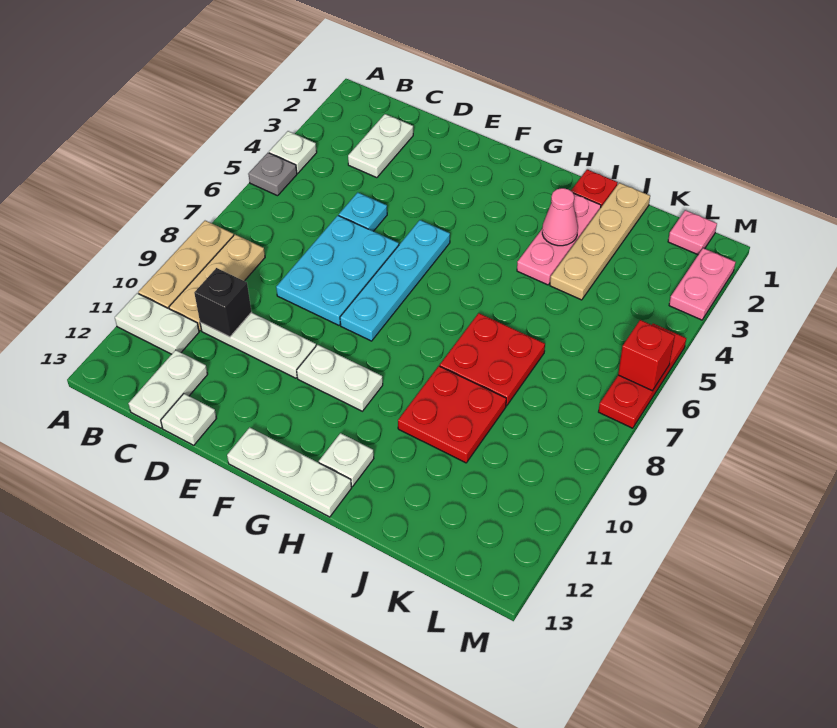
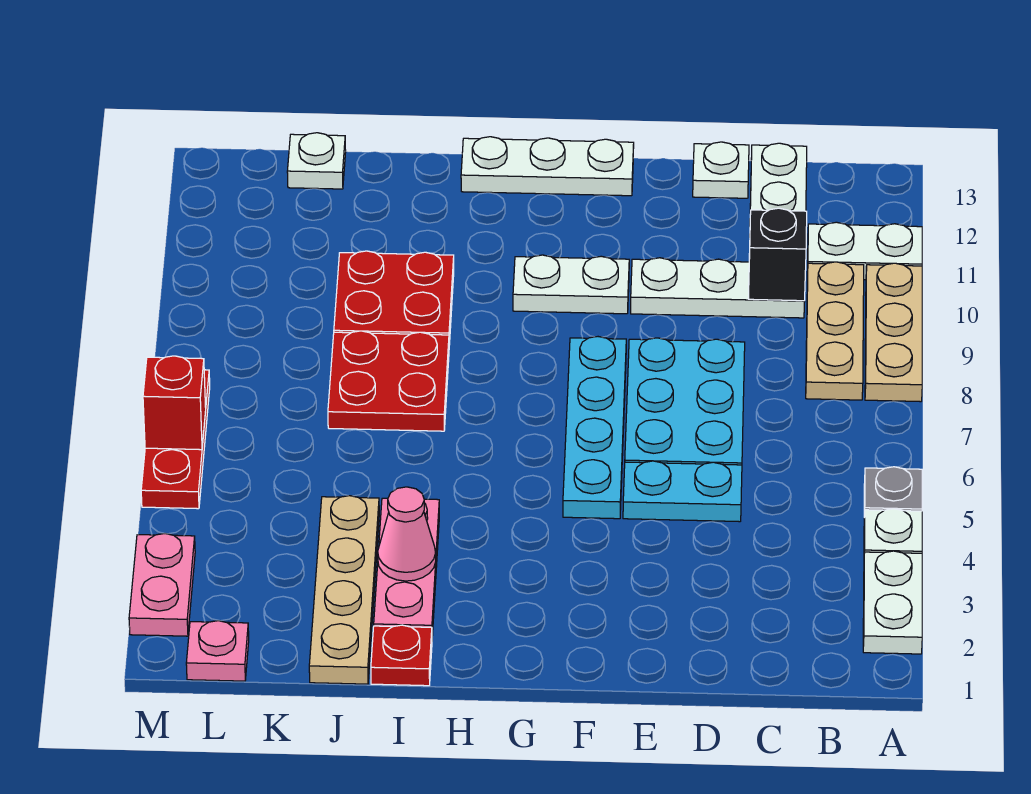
white 1x2 plate [348,114,413,178] -> white 1x2 plate moved to [863,551,922,654]
cyan 1x1 plate [339,192,387,231] -> cyan 1x2 plate [623,461,742,522]
white 1x1 plate [319,433,374,487] -> white 1x1 plate moved to [287,133,346,189]

